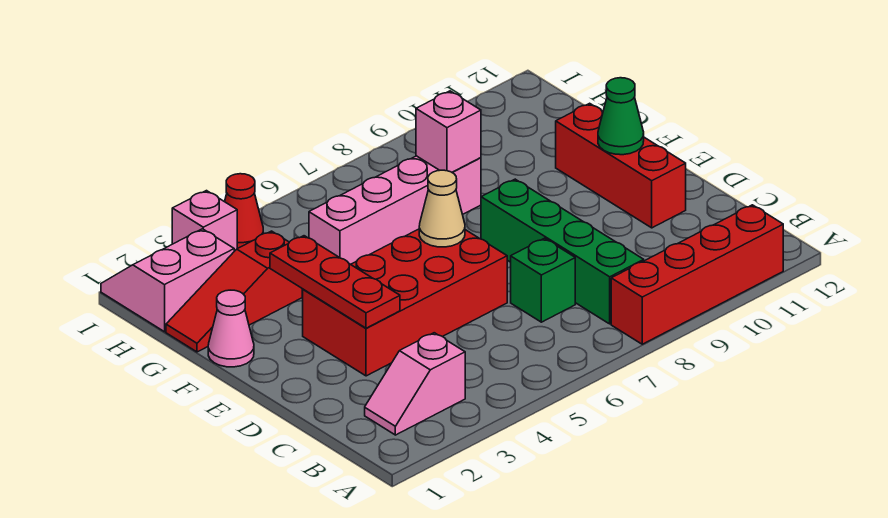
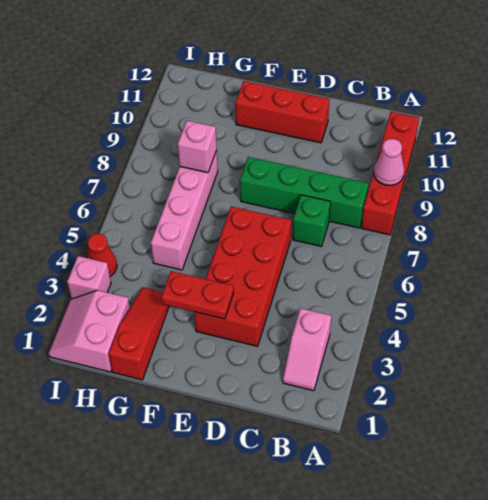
red 1x3 plate [270,236,400,328] -> red 1x2 plate [161,271,234,319]
tan 1x1 cone [419,170,465,247] -> none
green 1x1 cone [598,78,644,155] -> none
pink 1x1 cone [208,290,254,367] -> pink 1x1 cone moved to [374,139,404,185]
red 1x3 slope [166,231,302,352] -> red 1x3 slope turned to [109,287,169,380]

